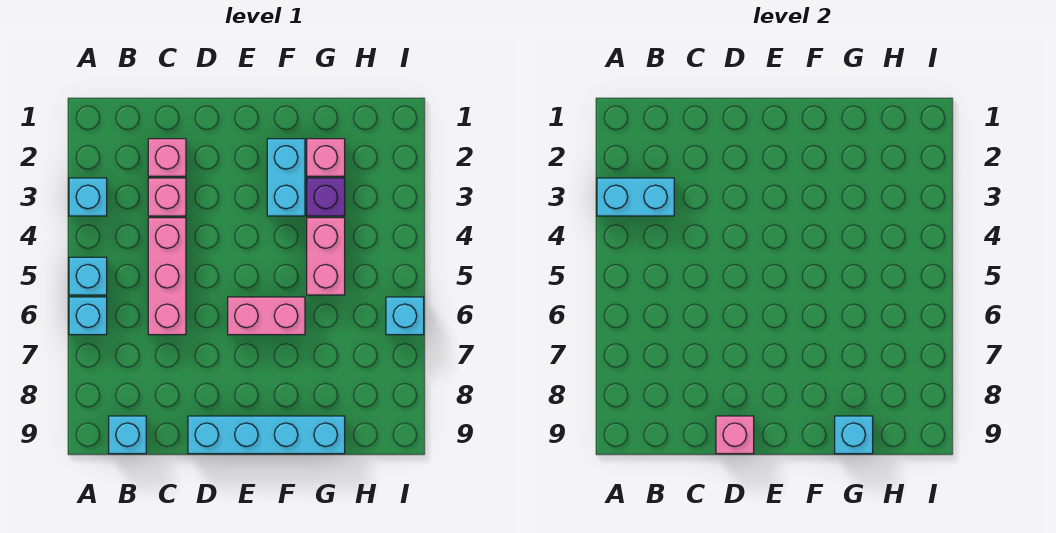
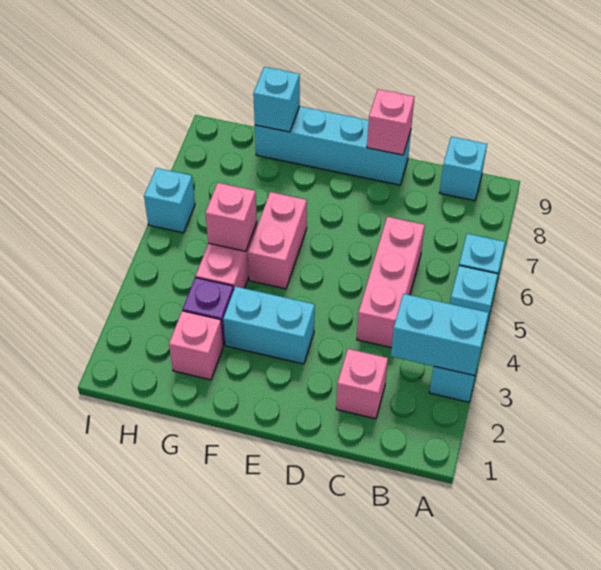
pink 1x1 brick [148,178,186,216] -> pink 1x1 brick moved to [205,183,257,251]
pink 1x2 brick [228,297,305,335] -> pink 1x2 brick turned to [248,192,307,289]
cyan 1x2 brick [267,139,305,216] -> cyan 1x2 brick turned to [223,286,315,364]

